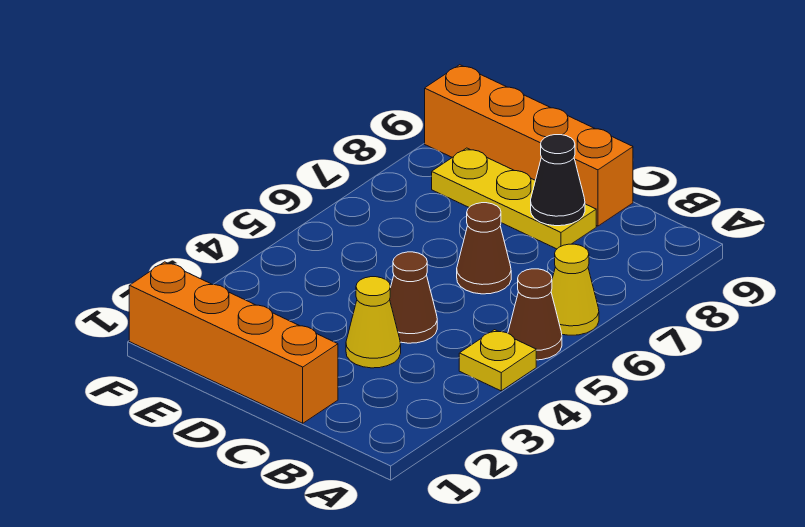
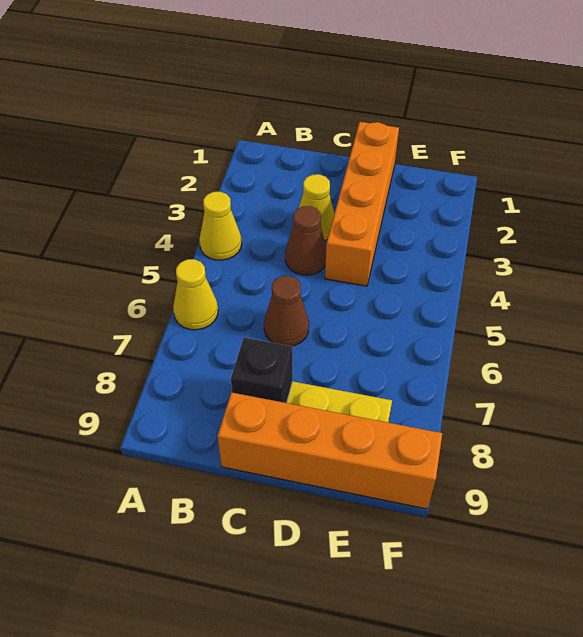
yellow 1x1 plate [459,330,536,391] -> yellow 1x1 cone [199,192,242,260]
brown 1x1 cone [508,269,562,360] -> none
orange 1x4 brick [129,262,338,423] -> orange 1x4 brick turned to [325,122,399,286]
black 1x1 cone [531,135,585,226] -> black 1x1 brick [231,338,293,403]

